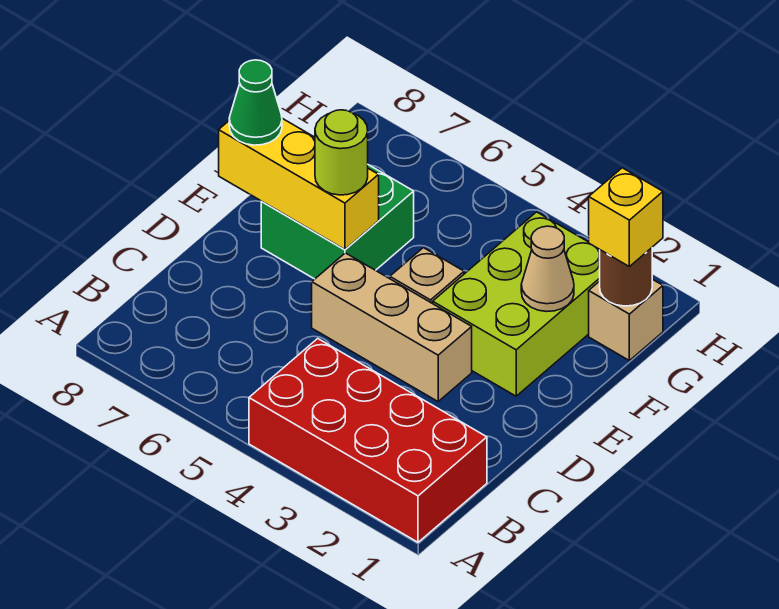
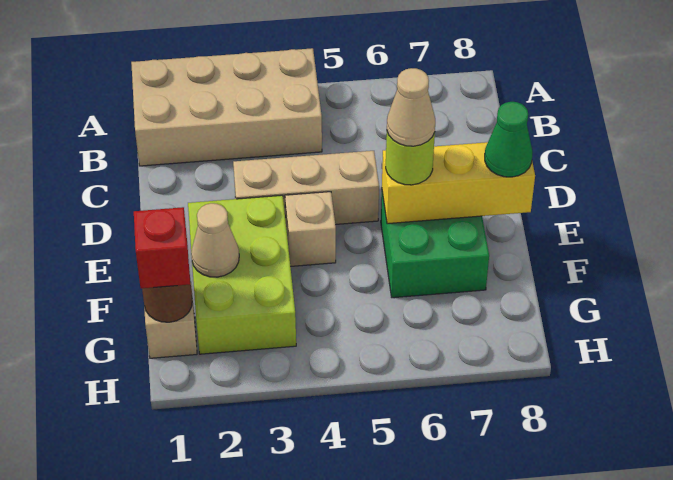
red 2x4 brick [249,339,487,542] -> tan 2x4 brick [131,48,322,166]
none -> tan 1x1 cone [387,68,435,146]
yellow 1x1 brick [589,168,663,266] -> red 1x1 brick [134,207,190,288]

